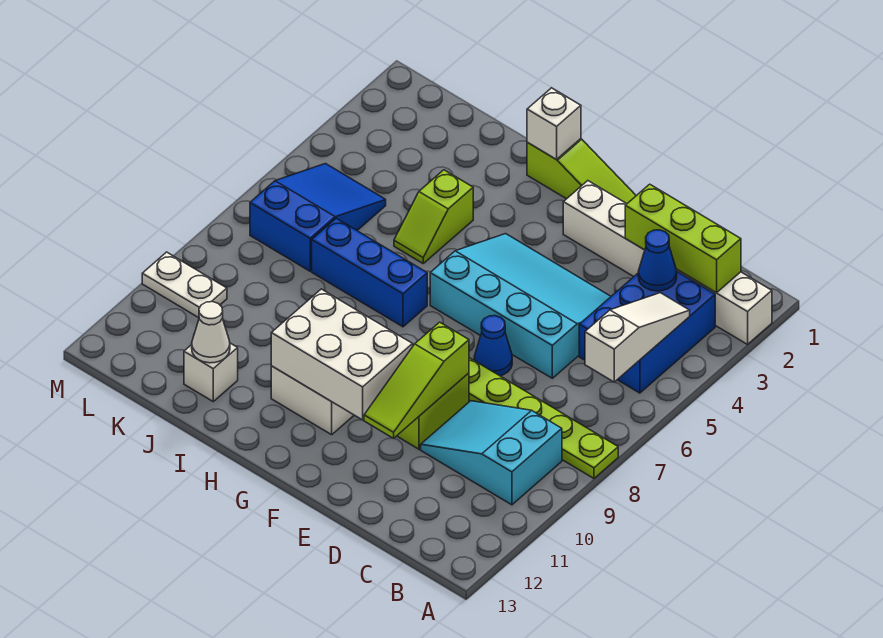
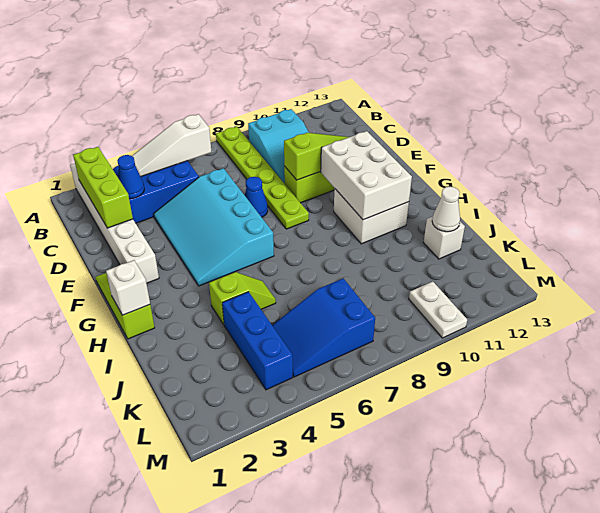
blue 1x3 brick [312,218,427,327] -> blue 1x3 brick moved to [222,292,293,390]

